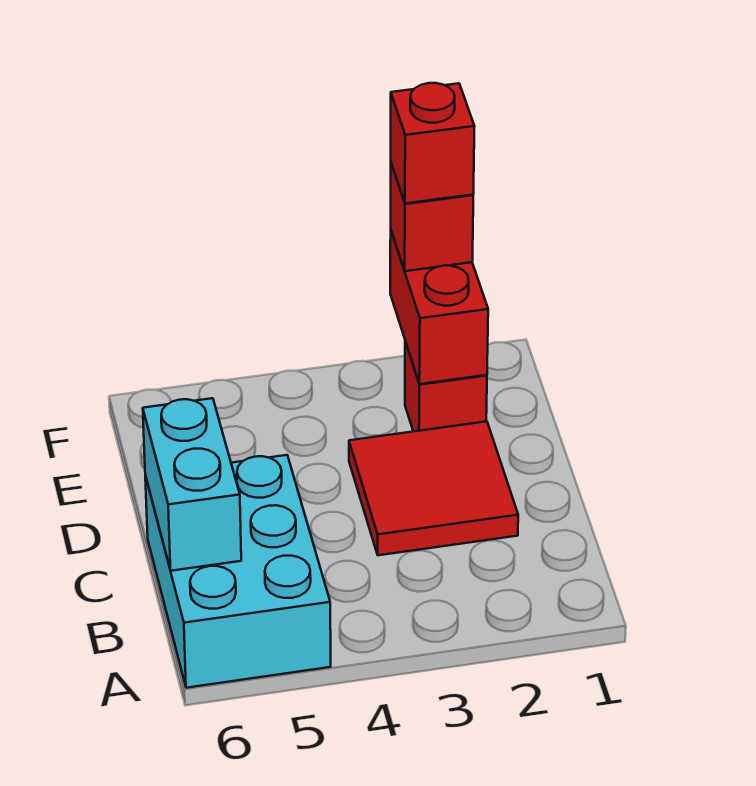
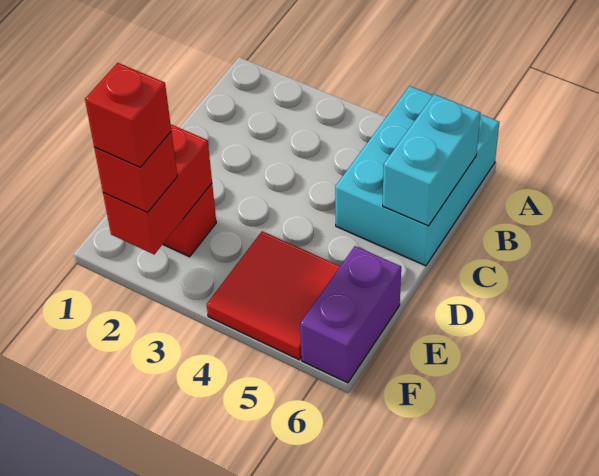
red 2x2 tile [349,421,518,555] -> red 2x2 tile moved to [207,231,340,360]
none -> purple 1x2 brick [300,246,401,383]

